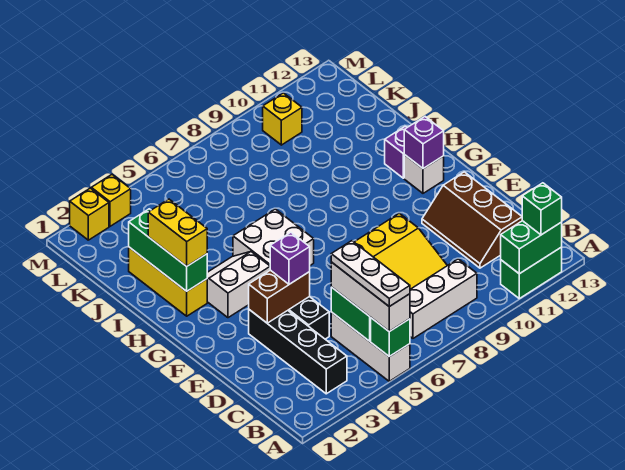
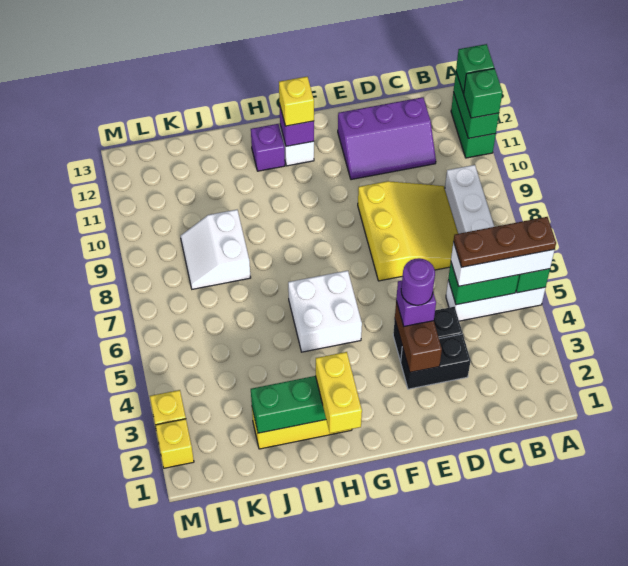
white 1x3 plate [331,241,410,307] -> brown 1x3 plate [453,217,556,267]
none -> green 1x1 brick [464,68,502,118]
black 1x4 brick [249,310,347,394] -> black 1x2 brick [401,334,471,389]
brown 2x3 slope [422,172,522,268] -> purple 2x3 slope [338,97,436,180]
none -> purple 1x1 round brick [401,258,435,305]
white 2x2 slope [207,252,270,318] -> white 2x2 slope moved to [181,210,251,289]
yellow 1x2 brick [148,199,207,266] -> yellow 1x2 brick turned to [316,352,362,433]
yellow 1x1 brick [263,93,302,145] -> yellow 1x1 brick moved to [279,77,314,126]

